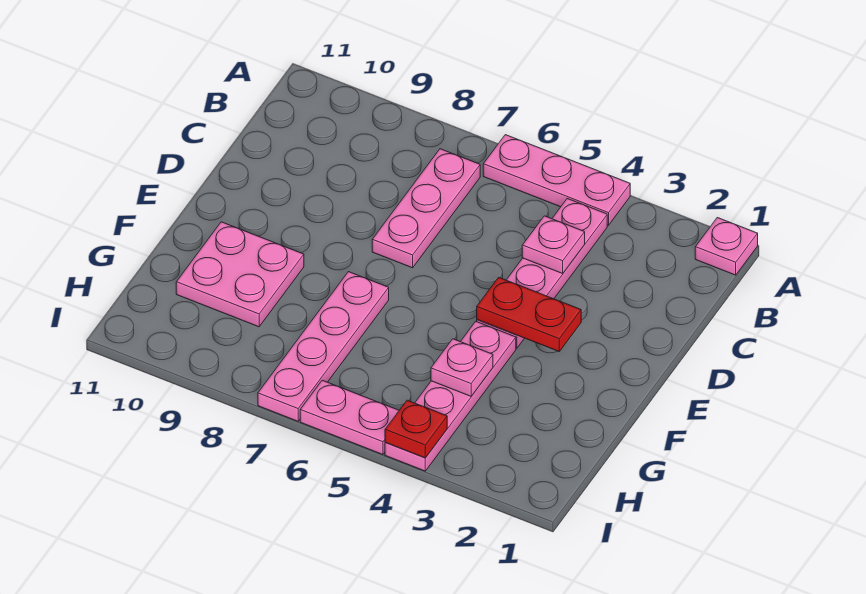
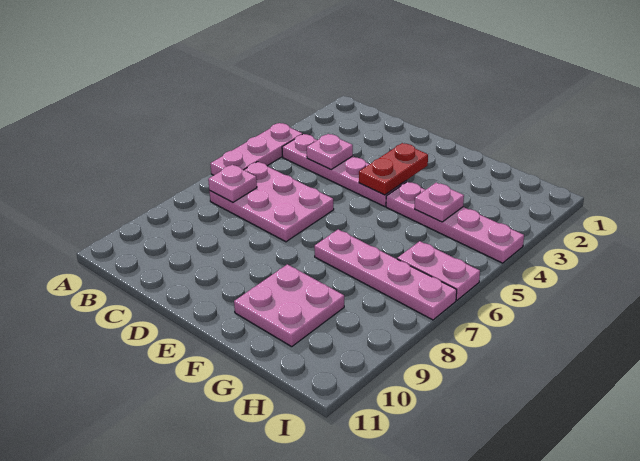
pink 1x1 plate [695,218,758,275] -> pink 1x1 plate moved to [208,165,257,202]
pink 1x3 plate [372,149,480,268] -> pink 2x3 plate [209,162,334,242]
red 1x1 plate [385,400,447,458] -> none
pink 1x2 plate [300,380,399,455] -> pink 1x2 plate turned to [397,241,480,300]

